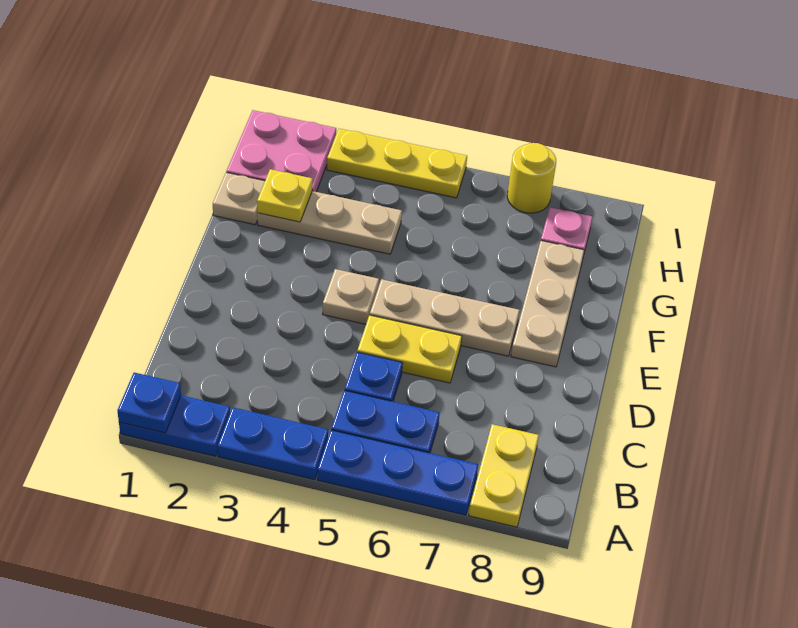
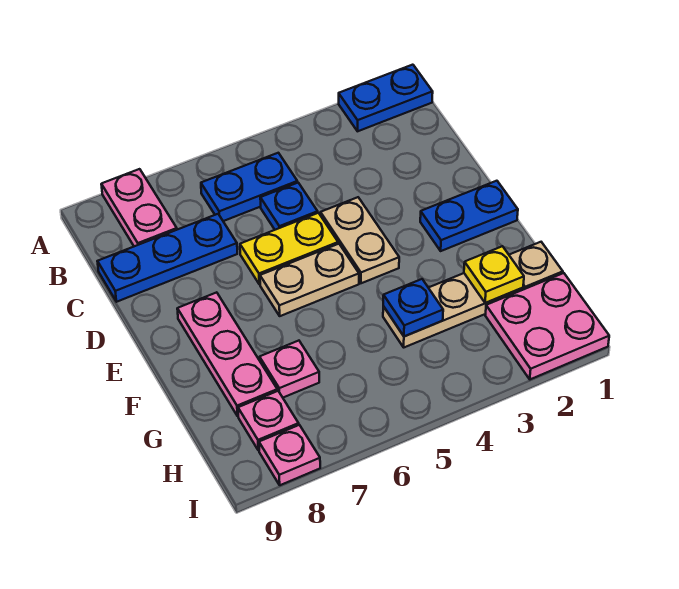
blue 1x1 plate [117,373,181,433] -> blue 1x1 plate moved to [383,279,443,336]
blue 1x2 plate [218,407,328,480] -> blue 1x2 plate moved to [420,181,518,251]
blue 1x3 plate [317,430,478,515] -> blue 1x3 plate moved to [98,214,237,302]
yellow 1x2 plate [469,424,539,527] -> pink 1x2 plate [101,169,177,246]
tan 1x1 plate [323,269,379,324] -> tan 1x2 plate [320,197,399,283]
tan 1x3 plate [370,279,520,356] -> tan 1x2 plate [260,244,359,316]
tan 1x3 plate [511,241,584,367] -> pink 1x3 plate [177,292,277,416]
none -> pink 1x1 plate [260,341,319,397]
yellow 1x3 plate [327,129,467,198] -> none
yellow 1x1 round brick [507,143,556,213] -> none
none -> pink 1x1 plate [259,425,320,485]

